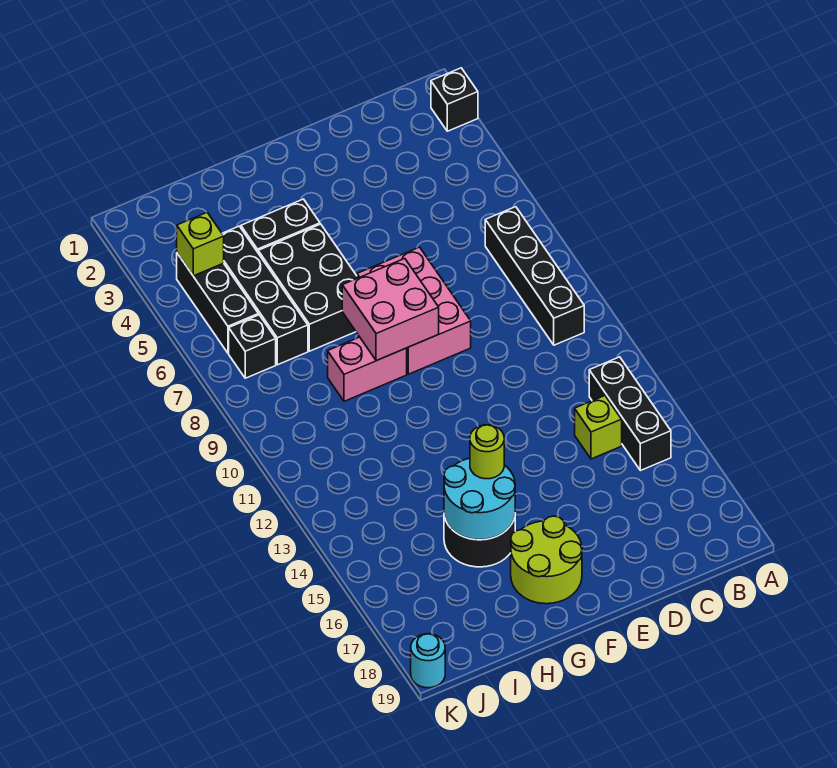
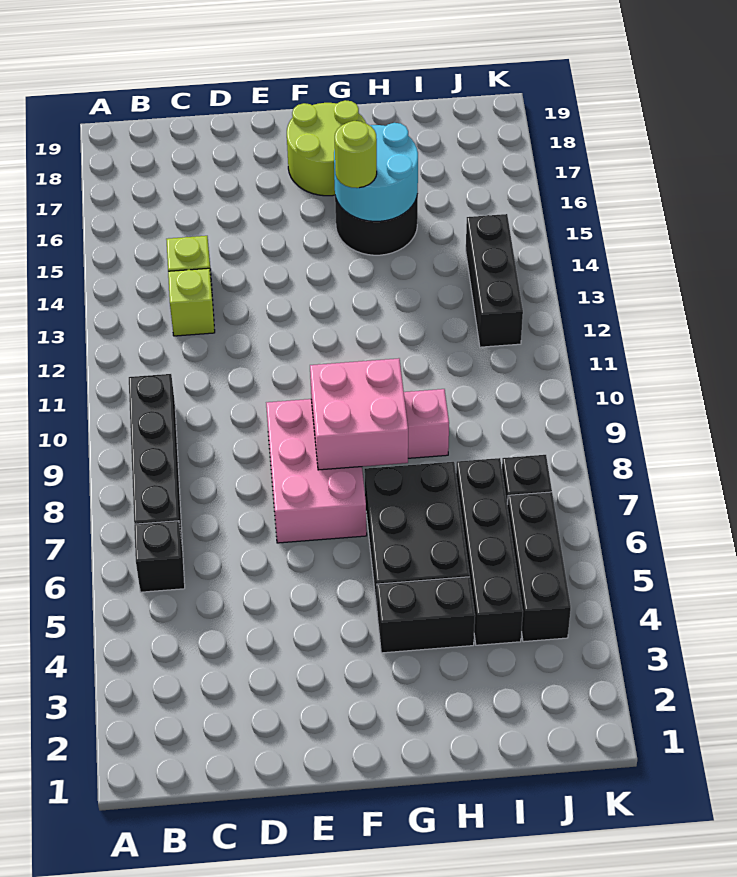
black 1x1 brick [431,68,478,131] -> black 1x1 brick moved to [134,521,185,592]
black 1x3 brick [589,357,671,471] -> black 1x3 brick moved to [466,214,523,347]
lime 1x1 brick [177,213,224,276] -> lime 1x1 brick moved to [168,268,215,336]
cyan 1x1 round brick [411,634,445,688] -> none

